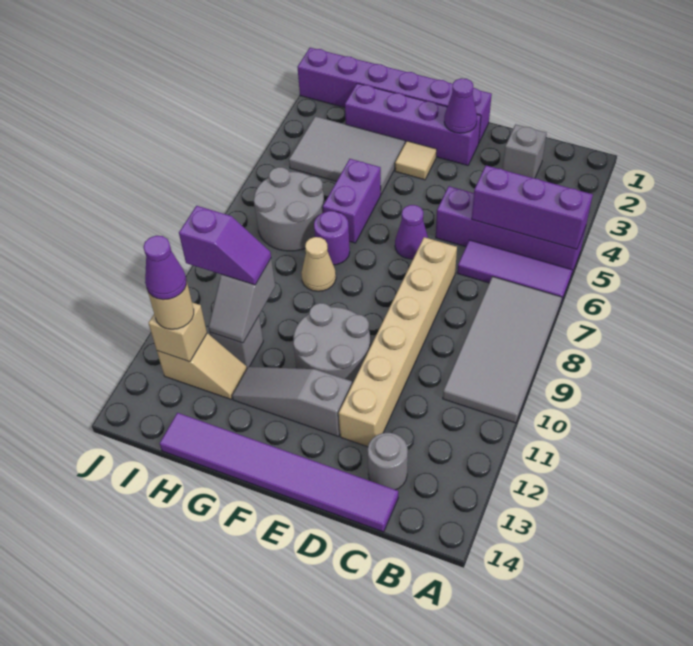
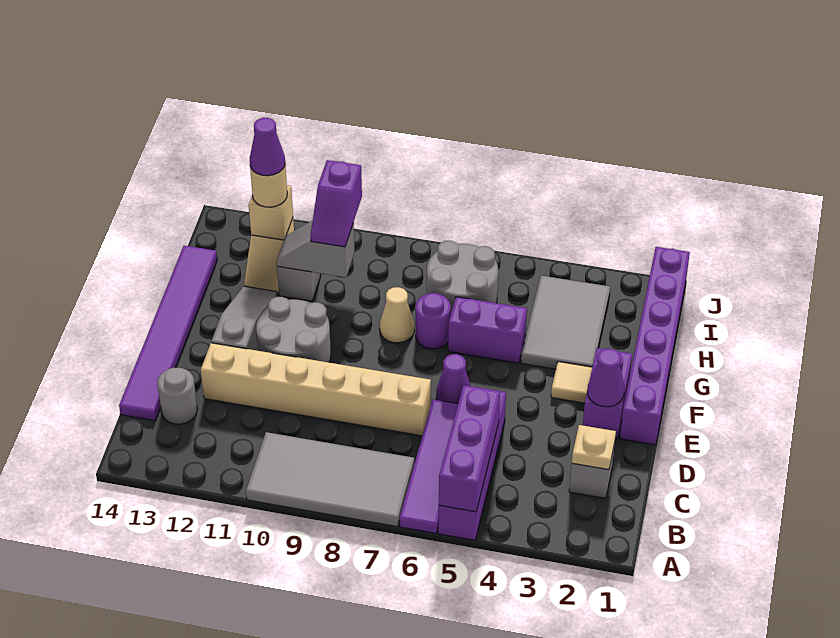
purple 1x3 tile [457,240,572,302] -> purple 1x4 tile [400,400,458,533]
none -> tan 1x1 plate [572,425,616,470]
purple 1x4 brick [345,83,481,165] -> purple 1x2 brick [583,348,632,438]

